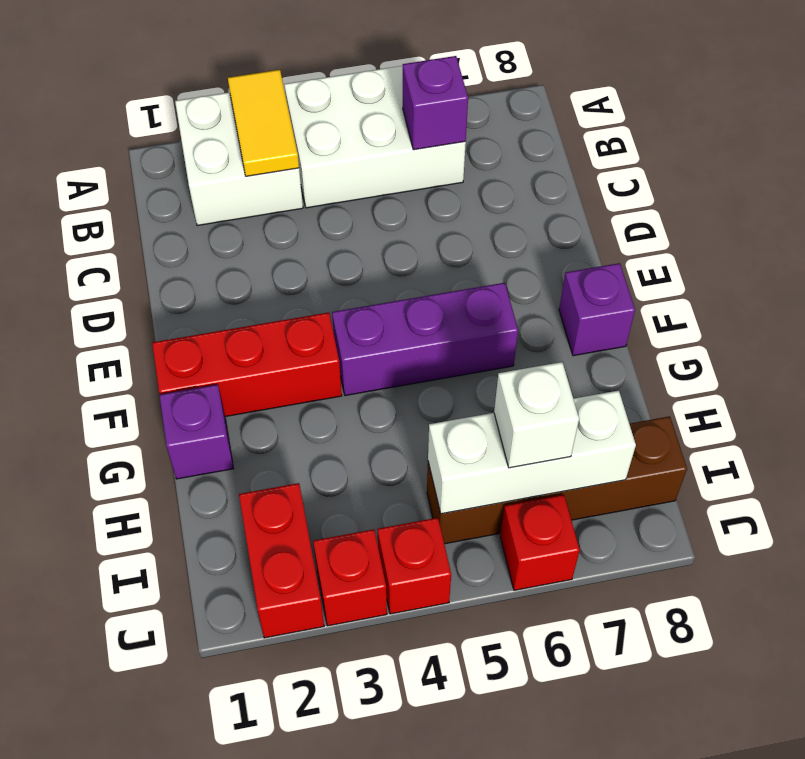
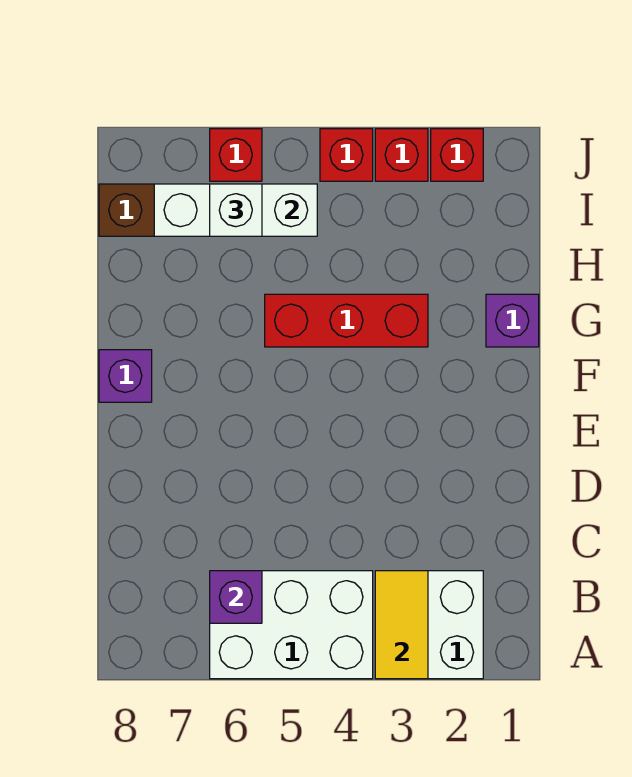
red 1x3 brick [152,313,342,417] -> red 1x3 brick moved to [265,294,428,347]
purple 1x3 brick [332,283,518,396] -> none
red 1x2 brick [239,483,324,638] -> red 1x1 brick [431,129,483,181]

